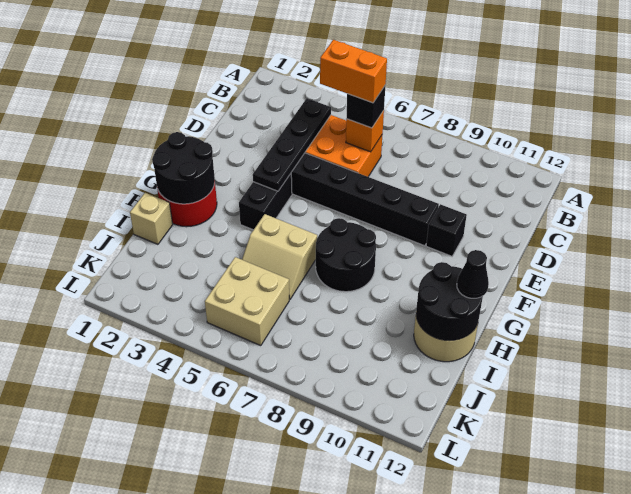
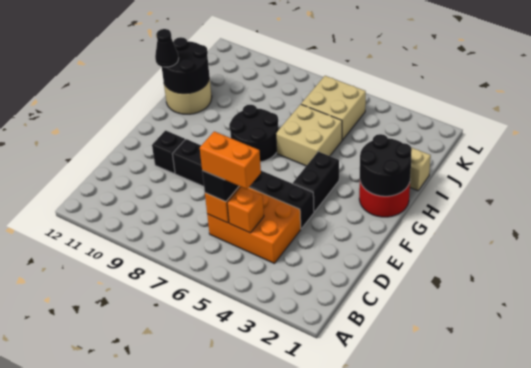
black 1x4 plate [253,98,331,191] -> none
none -> orange 1x1 brick [227,187,264,233]
tan 2x2 slope [242,214,317,299] -> tan 2x2 brick [276,104,342,166]

